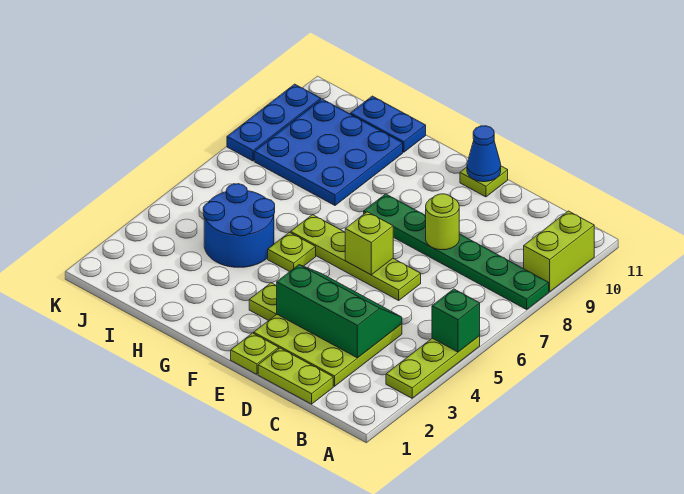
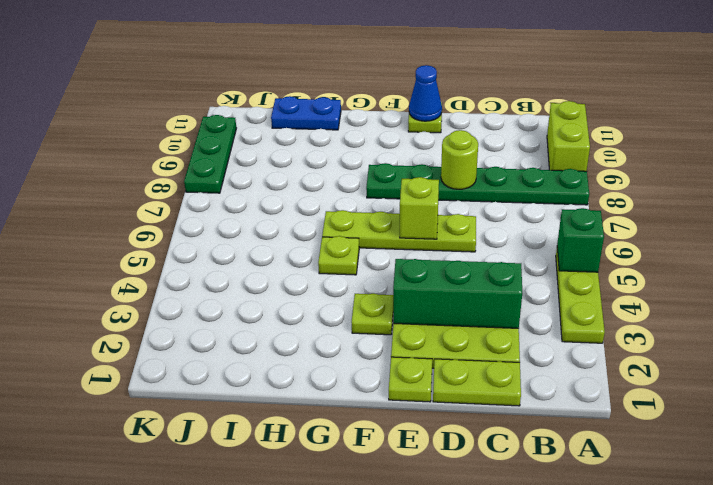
blue 2x2 round brick [203,184,275,267] -> none
blue 3x3 plate [254,99,403,205] -> none
blue 1x3 plate [227,84,321,161] -> green 1x3 plate [184,115,236,193]

